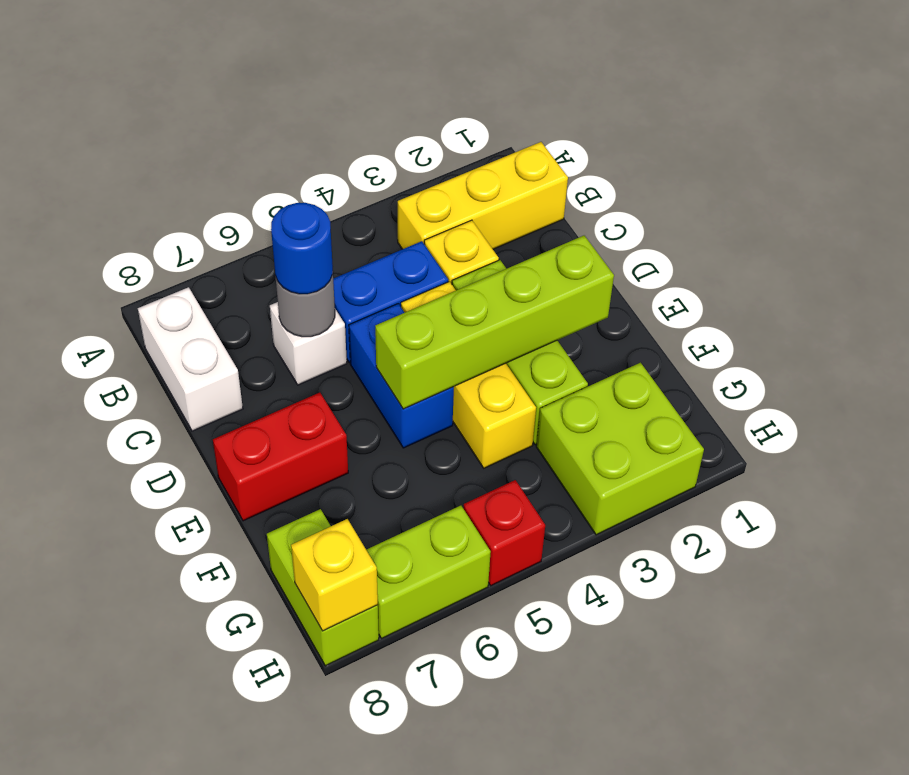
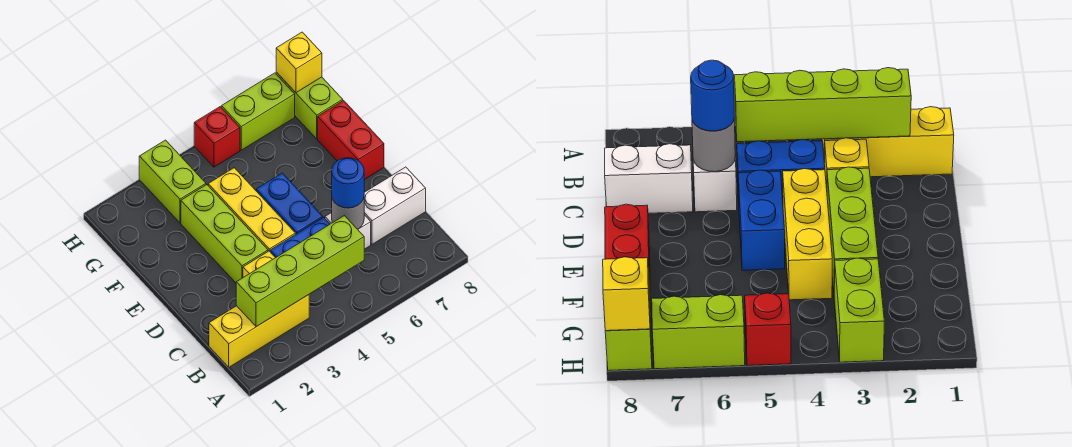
white 1x2 brick [138,287,243,431] -> white 1x2 brick turned to [364,167,426,244]
lime 1x4 brick [375,236,614,409] -> lime 1x4 brick moved to [236,216,364,327]
red 1x2 brick [213,393,348,521] -> red 1x2 brick turned to [318,101,384,180]
lime 2x2 brick [536,363,704,535] -> lime 1x2 brick [139,140,206,223]

